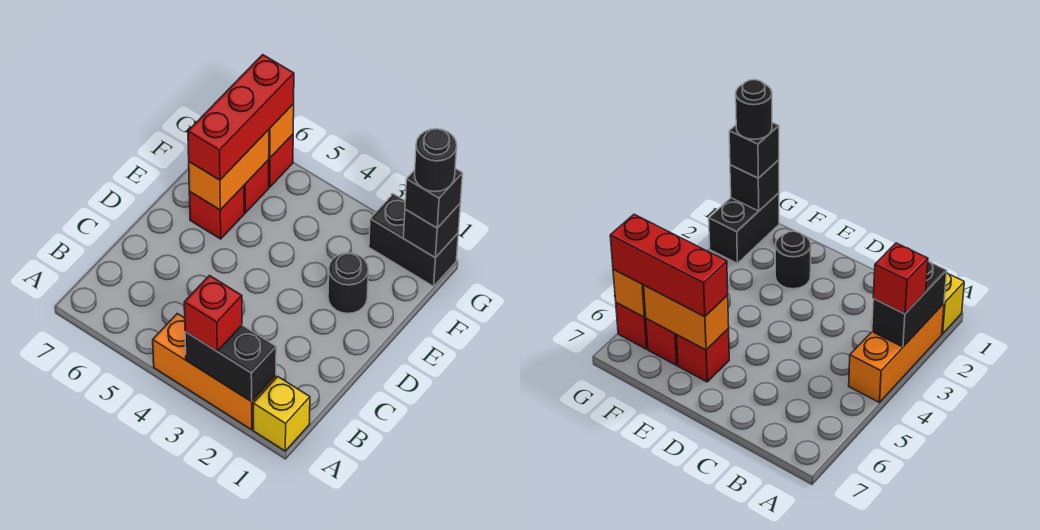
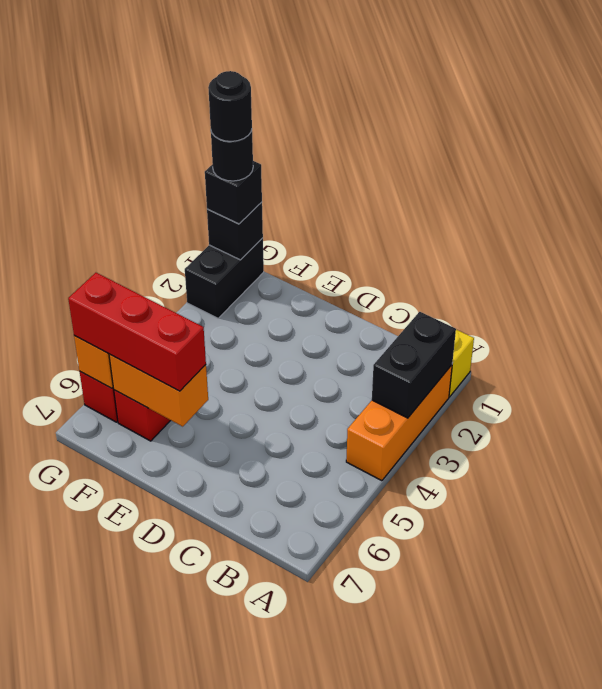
red 1x1 brick [184,276,242,351] -> none
black 1x1 round brick [328,253,368,313] -> black 1x1 round brick moved to [208,71,252,141]
red 1x1 brick [189,186,244,239] -> none

